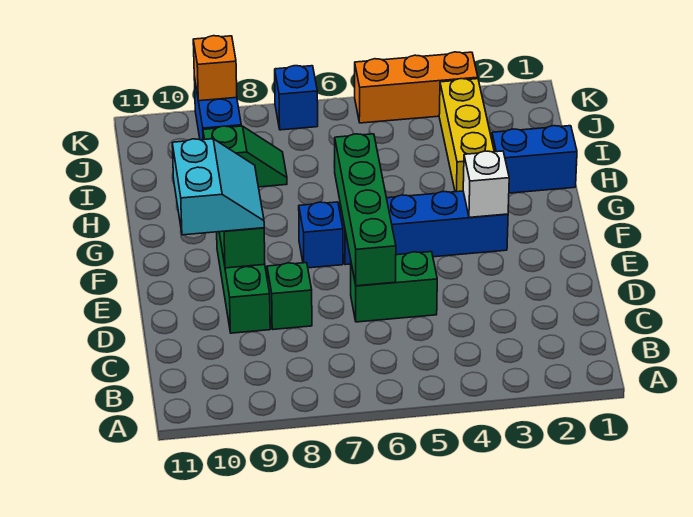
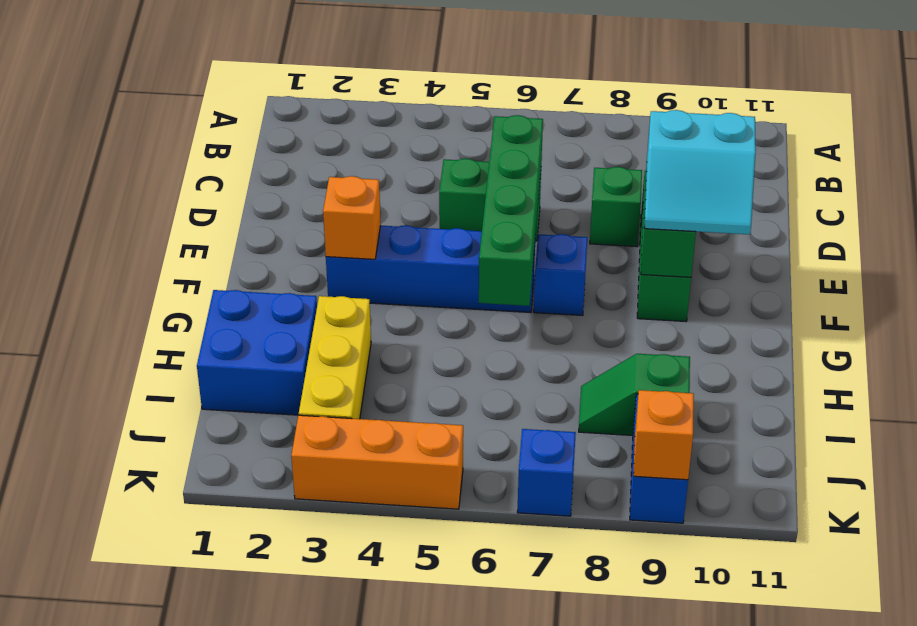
cyan 2x2 slope [172,139,264,235] -> cyan 2x2 slope turned to [644,110,756,235]
white 1x1 brick [463,151,509,217] -> orange 1x1 brick [323,176,381,259]
blue 1x2 brick [492,126,577,193] -> blue 2x2 brick [197,290,317,415]

